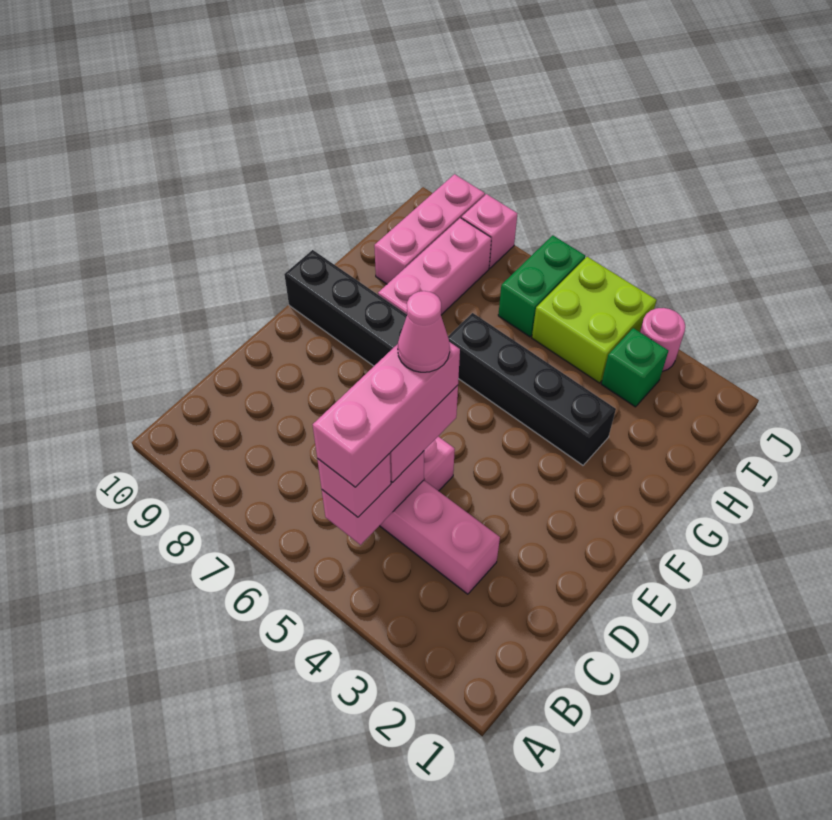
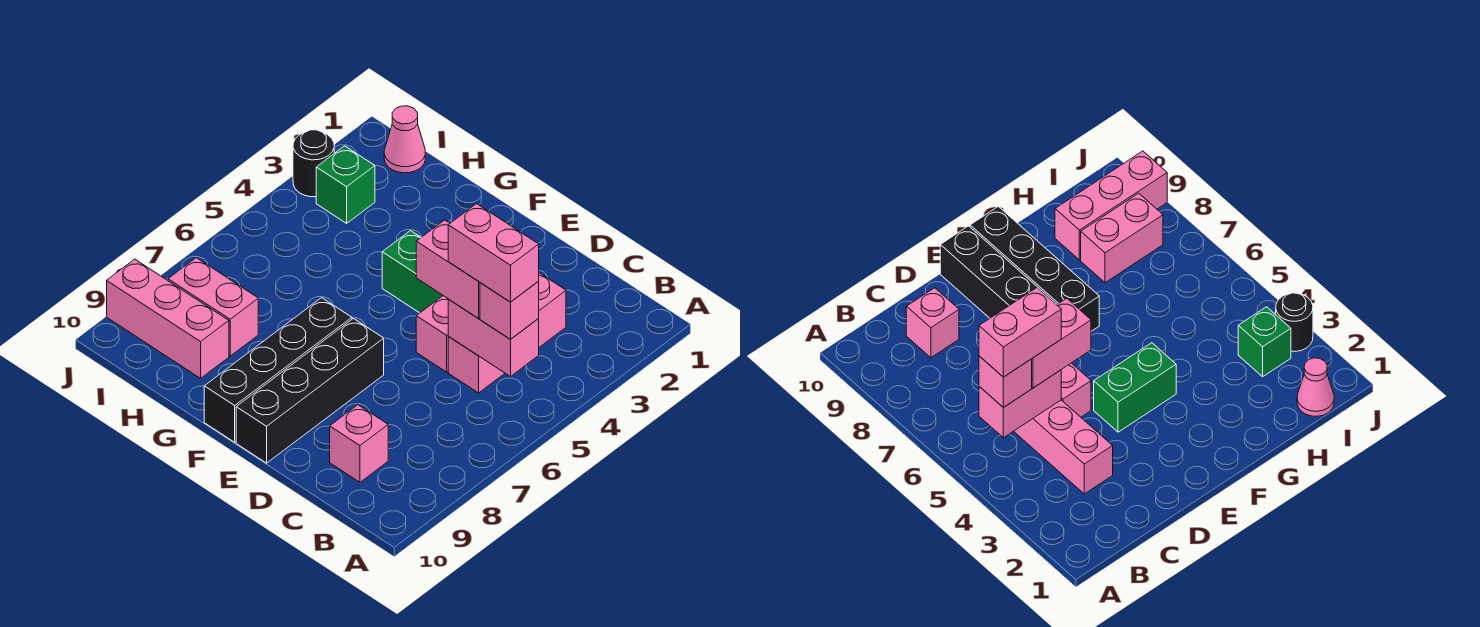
pink 1x3 brick [313,342,460,487] -> pink 1x2 brick [448,204,539,302]
pink 1x1 cone [398,291,450,372] -> pink 1x1 cone moved to [384,106,425,173]
black 1x4 brick [448,313,616,465] -> black 1x4 brick moved to [236,319,384,463]
pink 1x3 brick [378,218,491,315] -> pink 1x2 brick [168,258,258,356]
lime 2x2 brick [532,257,657,383] -> none
green 1x2 brick [498,235,585,337] -> green 1x2 brick moved to [382,231,443,313]
pink 1x1 round brick [640,308,685,371] -> black 1x1 round brick [293,130,334,197]
pink 1x1 brick [461,194,517,268] -> pink 1x1 brick moved to [330,405,388,482]

